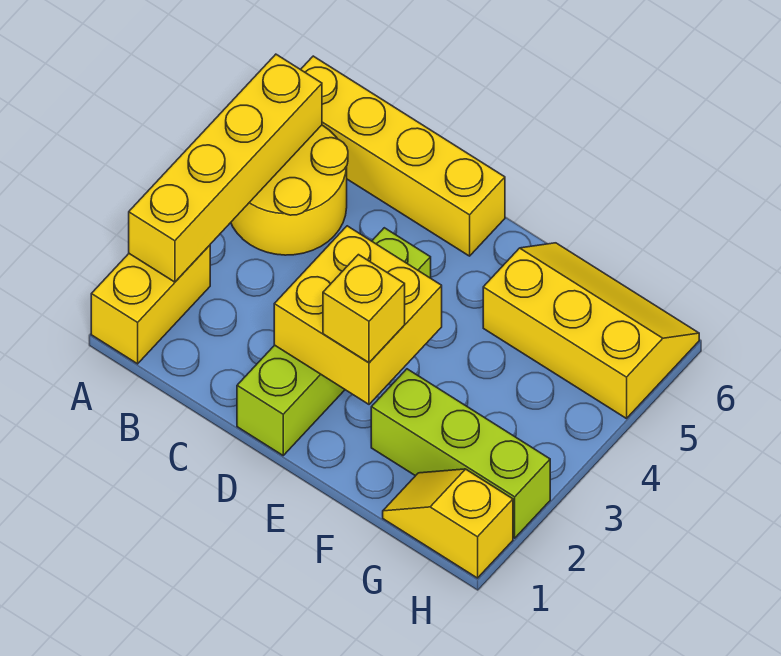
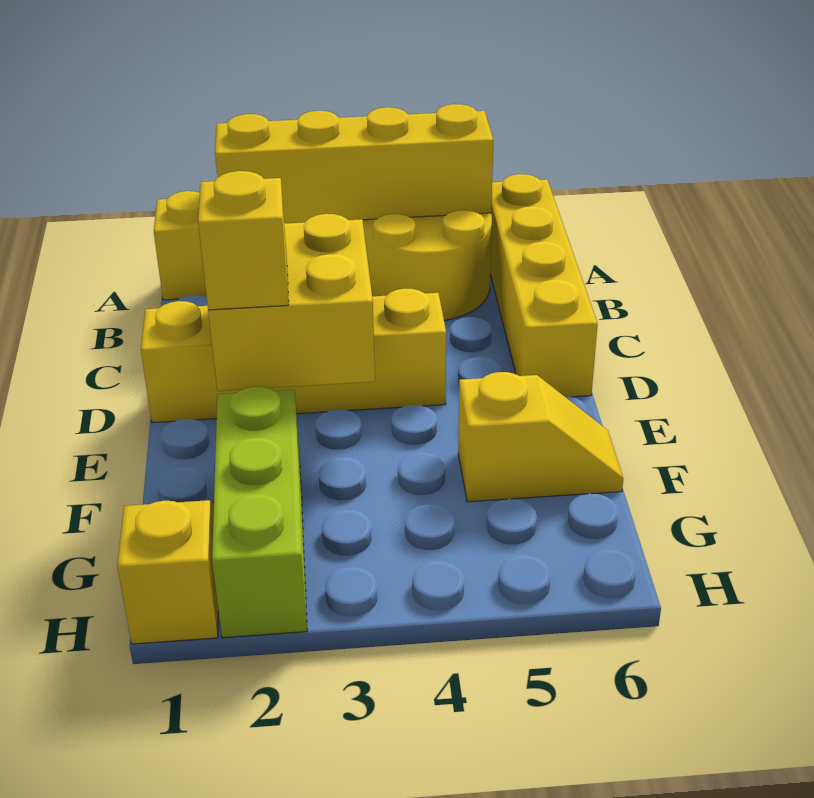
lime 1x4 brick [237,228,431,455] -> yellow 1x4 brick [141,288,446,423]
yellow 2x3 slope [483,243,699,419] -> yellow 1x2 slope [458,372,623,502]

